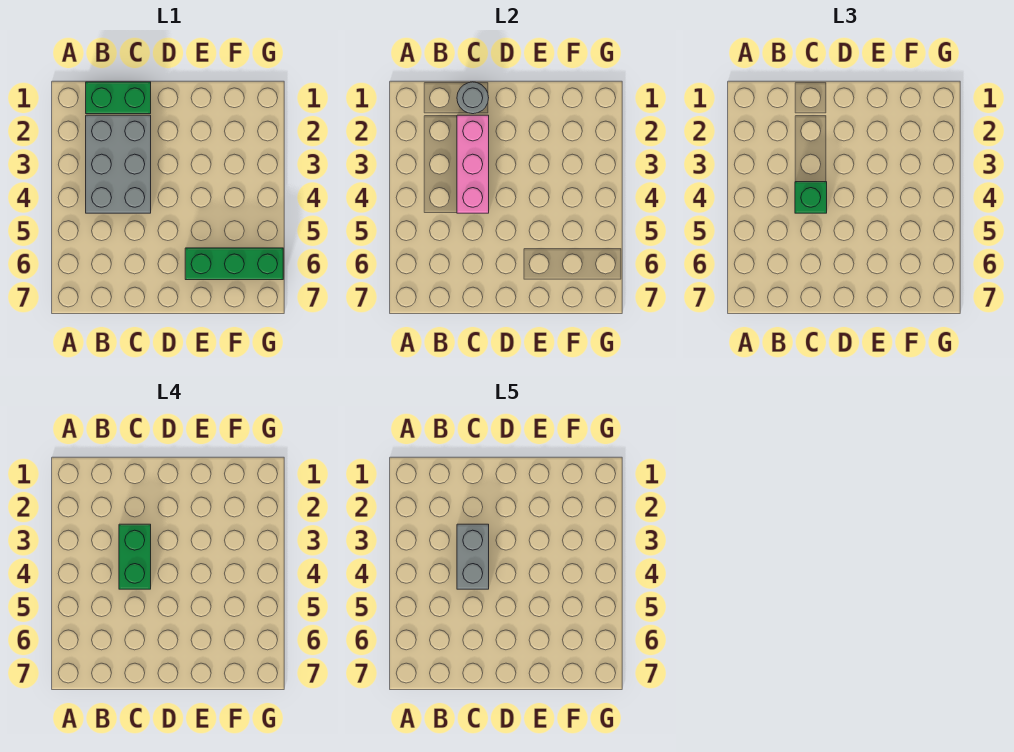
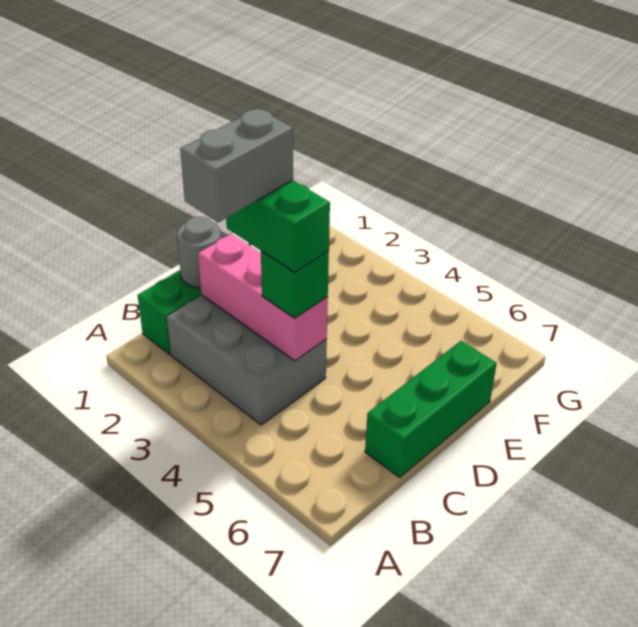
grey 1x2 brick [457,524,489,589] -> grey 1x2 brick turned to [180,109,293,223]
green 1x3 brick [185,248,283,280] -> green 1x3 brick moved to [365,341,497,478]

